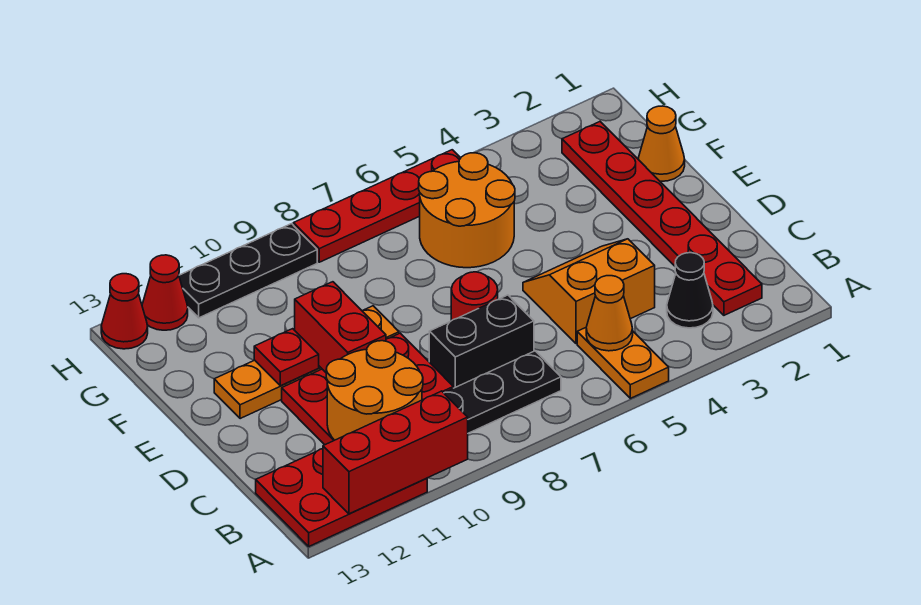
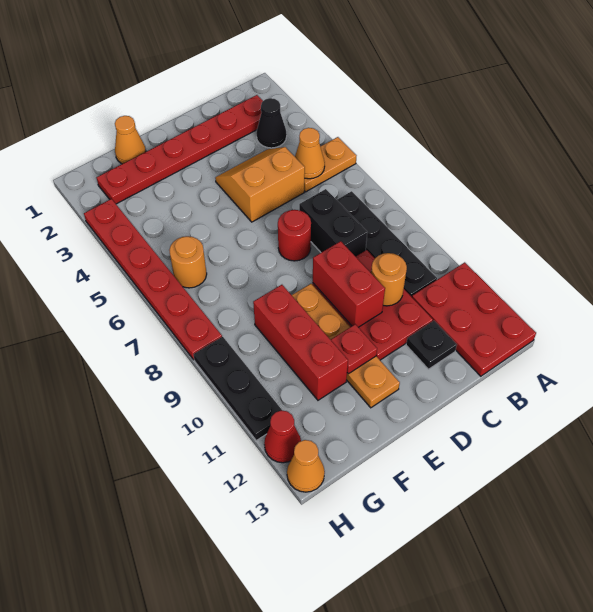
red 1x3 brick [323,391,468,514] -> red 1x3 brick moved to [253,285,348,400]
orange 2x2 round brick [326,341,423,440] -> orange 1x1 round brick [371,253,407,306]
orange 2x2 slope [523,239,655,344] -> orange 2x2 slope turned to [215,147,305,222]
none -> black 1x1 plate [406,321,457,369]
red 1x2 brick [295,282,386,372] -> red 1x2 brick turned to [313,241,385,327]
orange 2x2 round brick [419,153,515,268] -> orange 1x1 round brick [169,236,207,288]
red 1x4 plate [293,150,460,262] -> red 1x6 plate [84,199,222,360]
red 1x1 cone [101,274,148,349] -> orange 1x1 cone [287,440,325,492]

